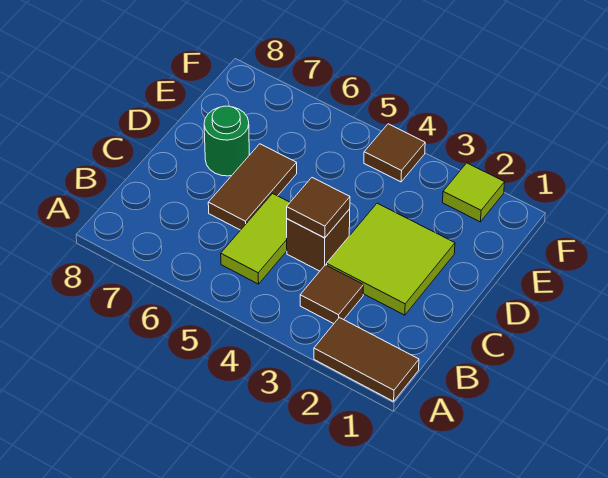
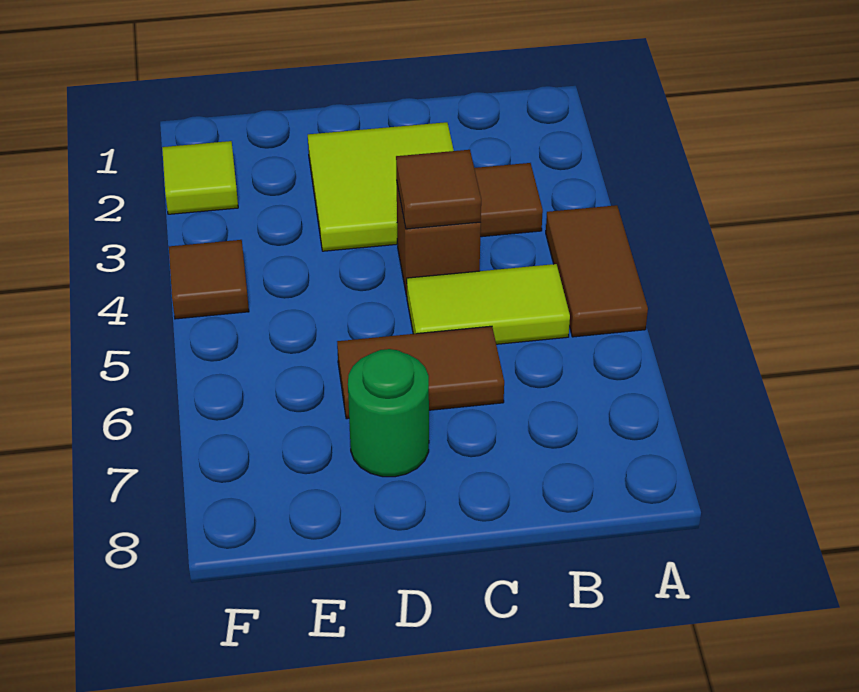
brown 1x2 tile [314,317,419,401] -> brown 1x2 tile moved to [546,205,648,337]

